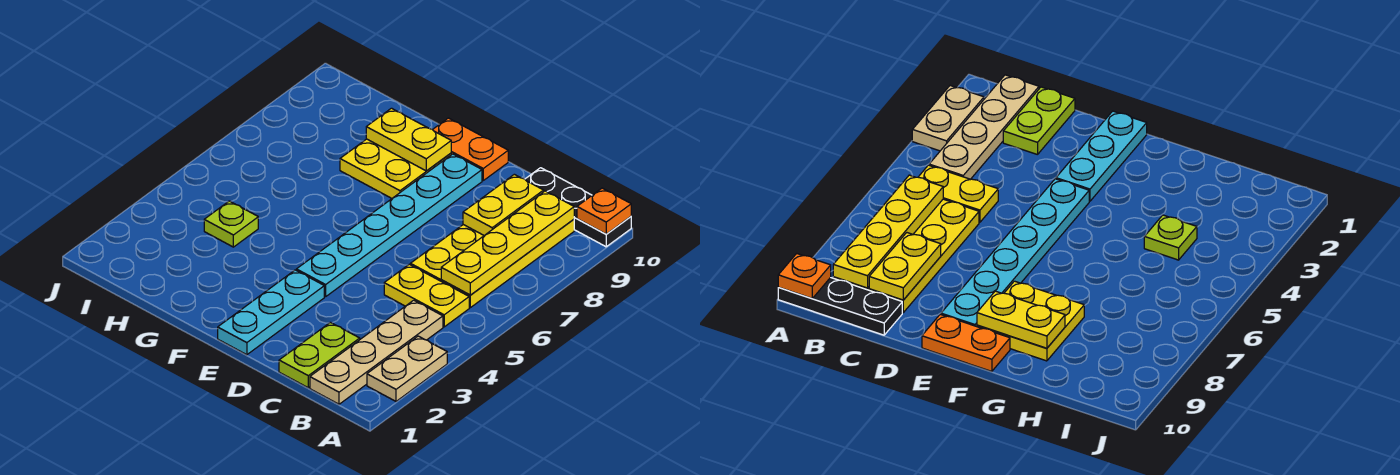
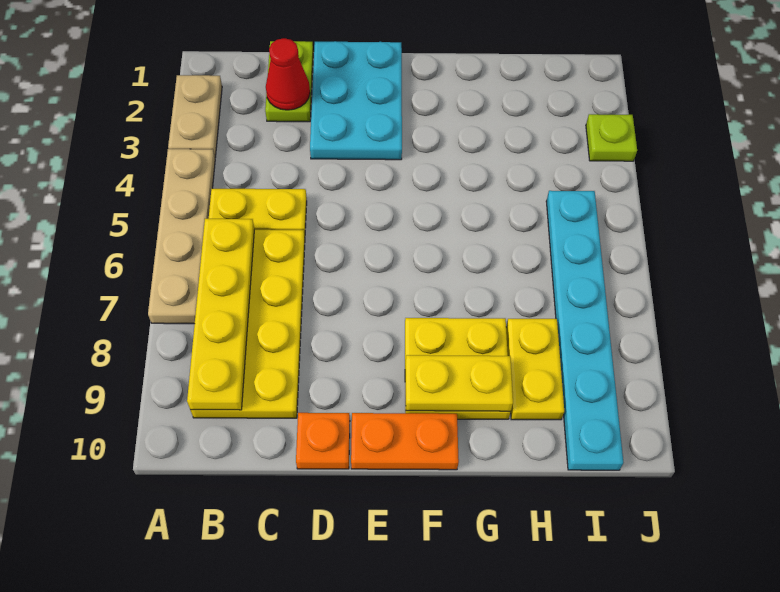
black 1x3 plate [525,168,631,247] -> none
orange 1x1 plate [577,188,631,234] -> orange 1x1 plate moved to [296,413,350,469]
tan 1x4 plate [310,300,443,404] -> tan 1x4 plate moved to [148,149,215,324]
none -> red 1x1 cone [266,38,310,110]
yellow 1x2 plate [463,174,544,235] -> yellow 1x2 plate moved to [506,319,564,420]
cyan 1x3 plate [218,270,324,355] -> cyan 2x3 plate [310,41,402,160]
cyan 1x6 plate [296,154,482,297] -> cyan 1x6 plate moved to [546,191,623,470]
lime 1x1 plate [204,201,258,247] -> lime 1x1 plate moved to [586,114,637,161]

